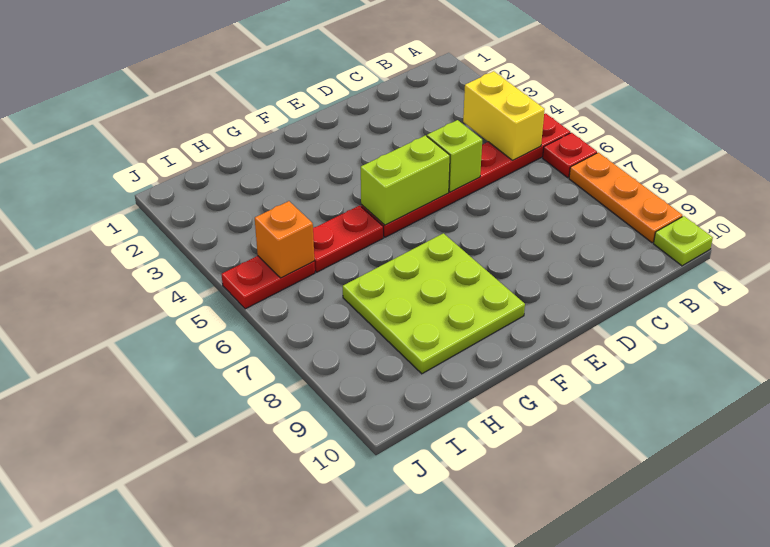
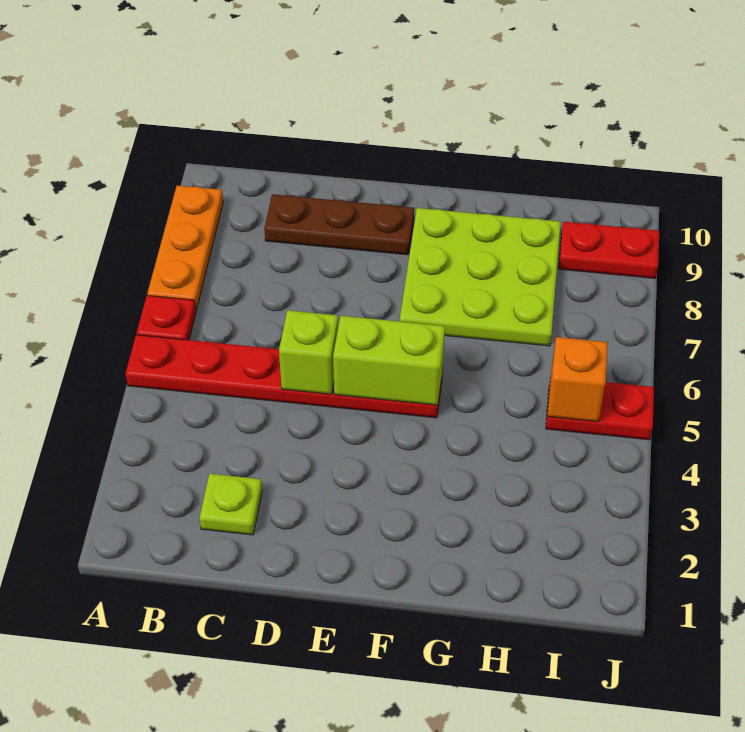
lime 1x1 plate [654,216,713,266] -> lime 1x1 plate moved to [199,474,262,535]
yellow 1x2 brick [463,71,545,160] -> none
none -> brown 1x3 plate [264,194,414,255]
red 1x2 plate [313,206,383,272] -> red 1x2 plate moved to [559,222,659,278]

